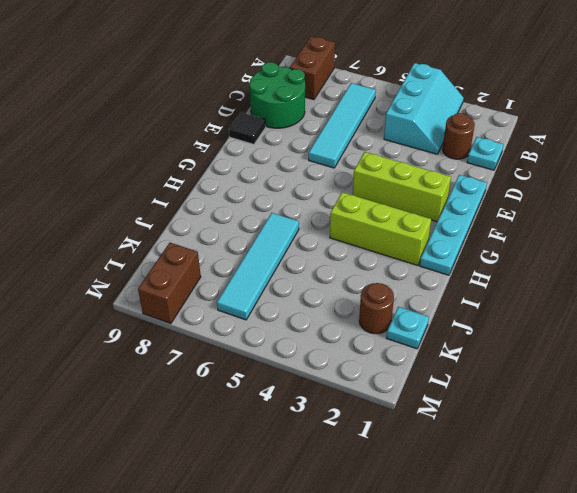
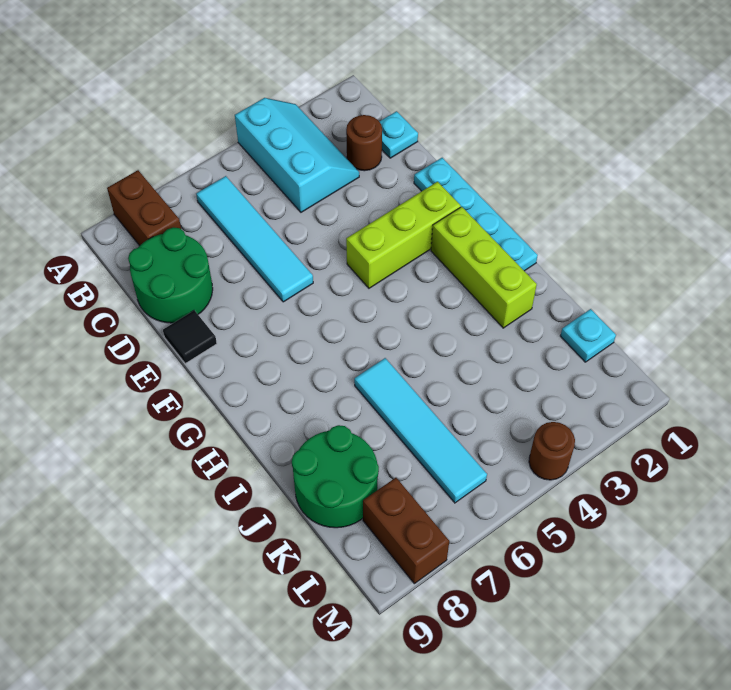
lime 1x3 brick [330,192,431,266] -> lime 1x3 brick turned to [431,207,537,328]
none -> green 2x2 round brick [292,425,379,528]
brown 1x1 round brick [359,283,394,334] -> brown 1x1 round brick moved to [529,422,575,480]

